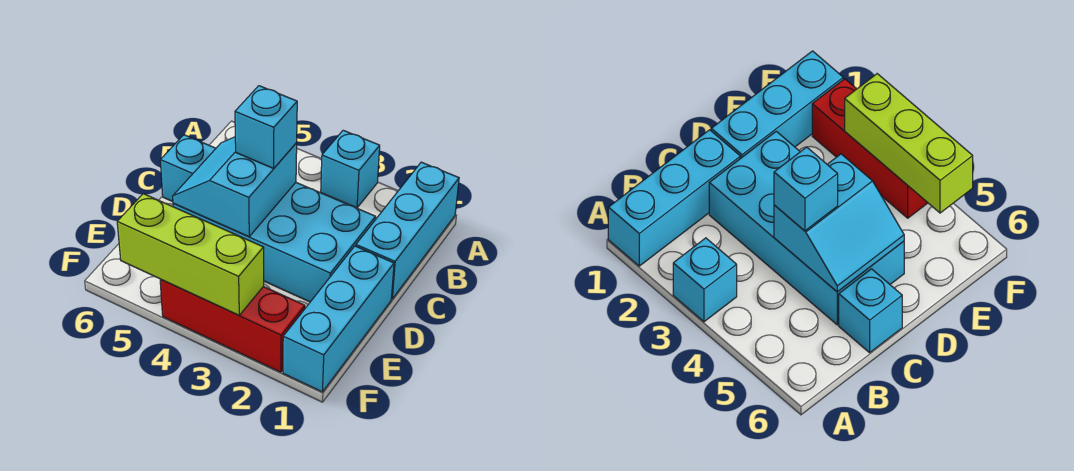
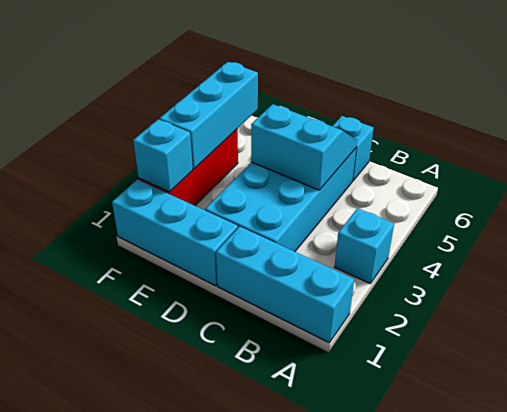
cyan 1x1 brick [235,86,297,168] -> cyan 1x1 brick moved to [133,119,193,192]
lime 1x3 brick [117,194,264,315] -> cyan 1x3 brick [160,62,258,169]

